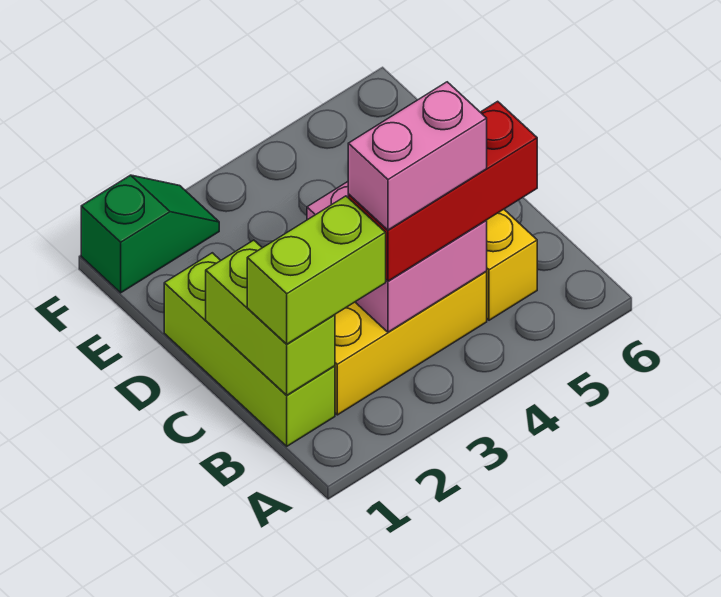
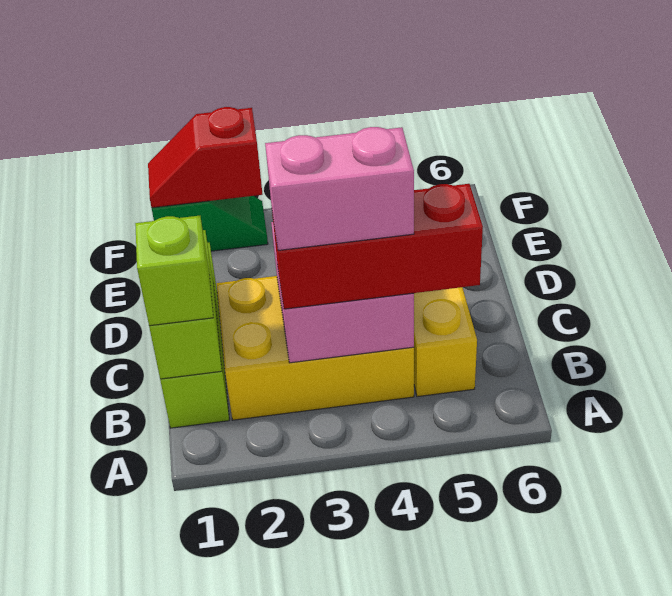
lime 1x2 brick [247,196,386,344] -> lime 1x1 brick [135,216,213,326]
none -> red 1x2 slope [148,107,262,208]

